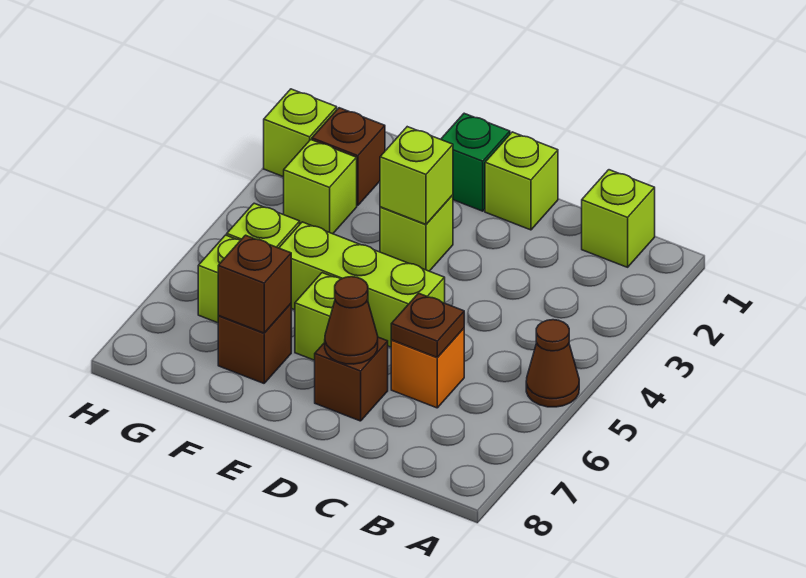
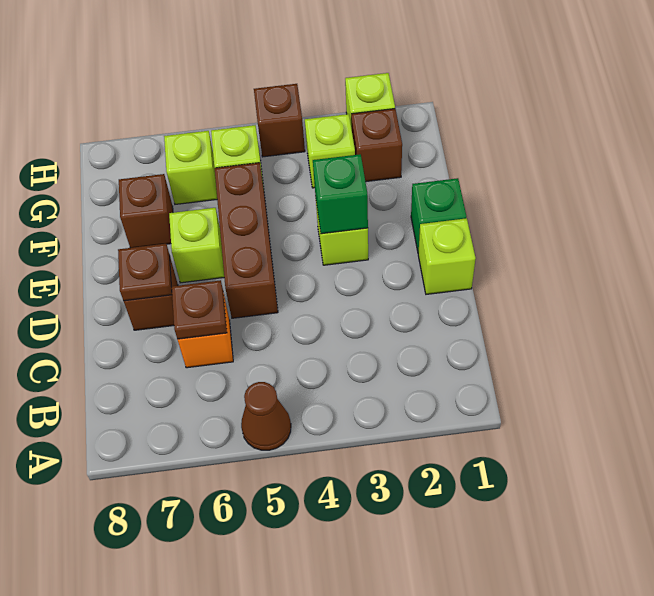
lime 1x1 brick [582,170,655,267] -> none
lime 1x3 brick [279,222,445,347] -> brown 1x3 brick [215,163,278,318]
brown 1x1 cone [325,277,378,364] -> brown 1x1 plate [118,244,172,301]
lime 1x1 brick [380,127,453,224] -> green 1x1 brick [313,154,368,234]
brown 1x1 brick [218,235,291,333] -> brown 1x1 brick moved to [254,84,305,157]

